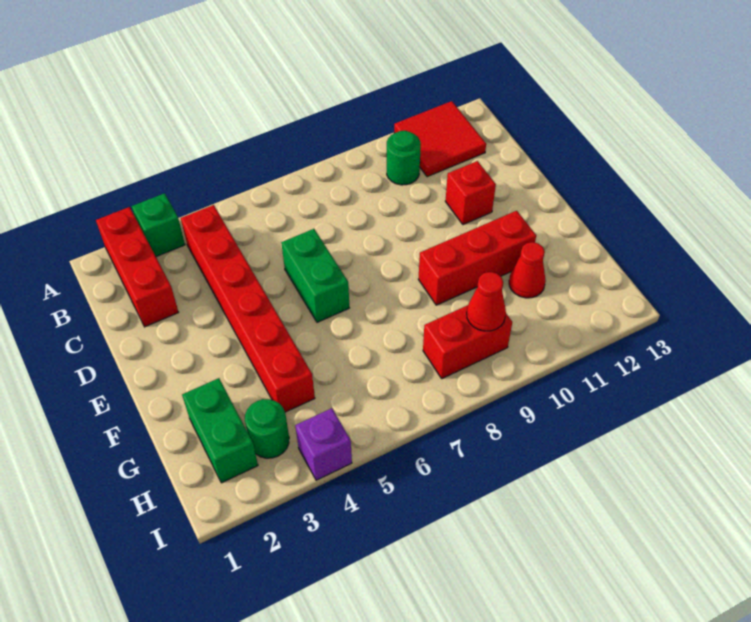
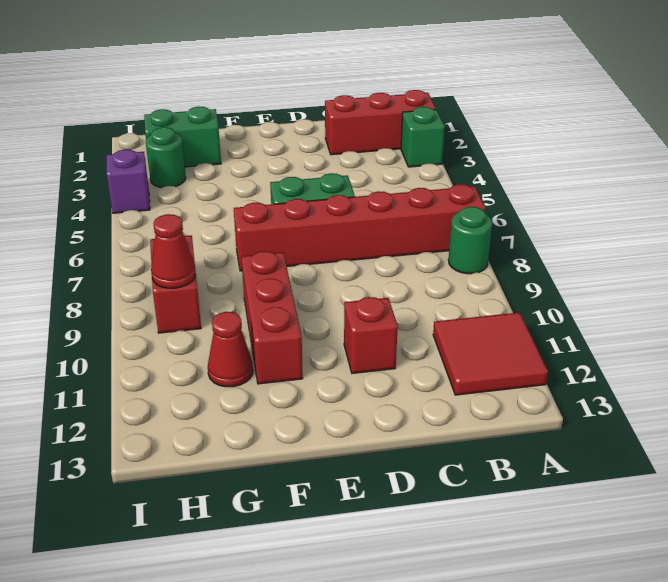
red 1x6 brick [181,205,315,412] -> red 1x6 brick moved to [234,184,486,271]
green 1x1 round brick [387,131,421,185] -> green 1x1 round brick moved to [448,207,492,274]

